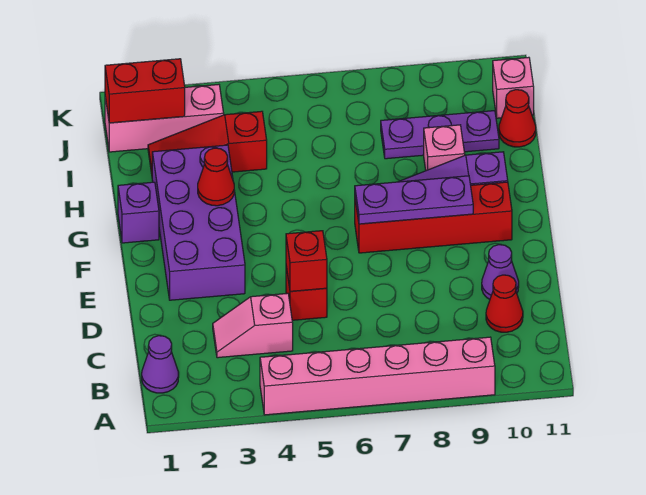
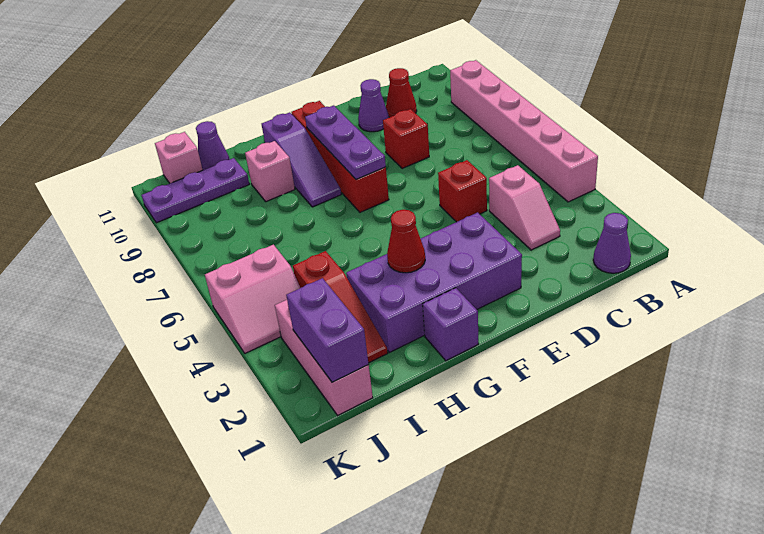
red 1x1 brick [286,231,327,291] -> red 1x1 brick moved to [383,109,429,169]
purple 1x3 plate [381,111,499,159] -> purple 1x3 plate turned to [142,158,249,223]
red 1x1 cone [499,90,536,147] -> purple 1x1 cone [196,121,230,170]
red 1x2 brick [105,59,185,123] -> purple 1x2 brick [286,278,369,382]
none -> pink 2x2 slope [205,245,300,353]

